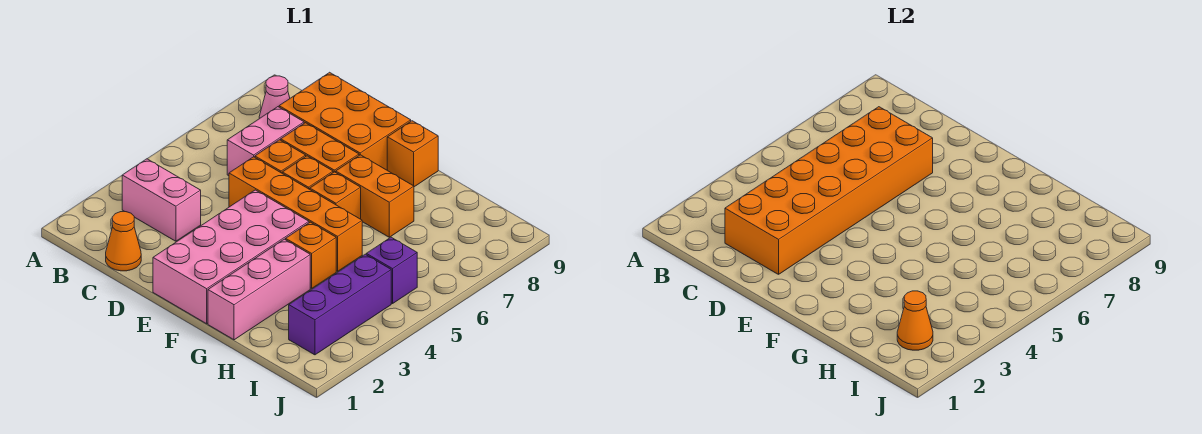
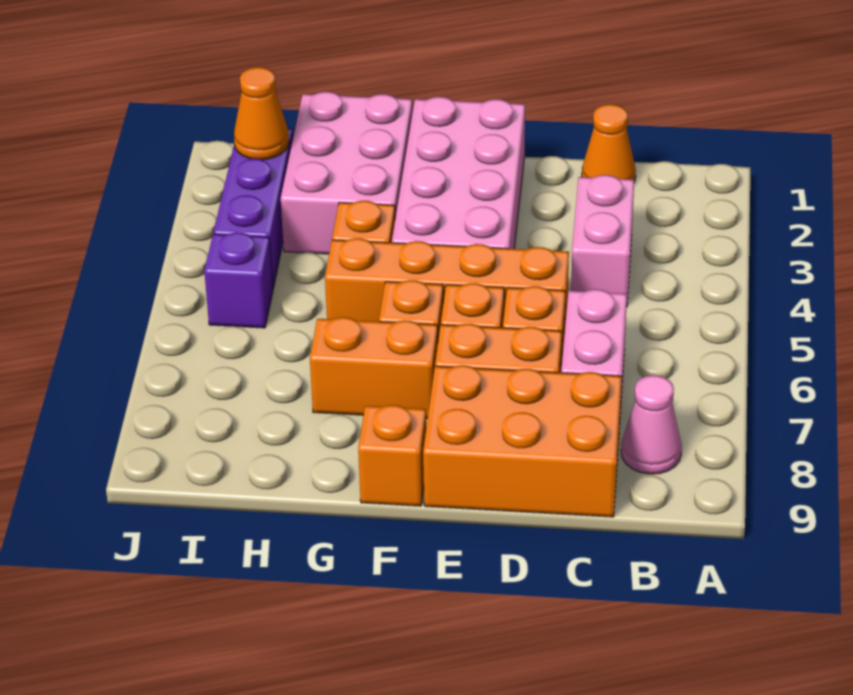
pink 1x2 brick [122,159,201,241] -> pink 1x2 brick turned to [571,175,634,307]
orange 2x6 brick [725,107,933,274] -> none
pink 1x3 brick [208,239,310,340] -> pink 2x3 brick [281,92,412,254]

